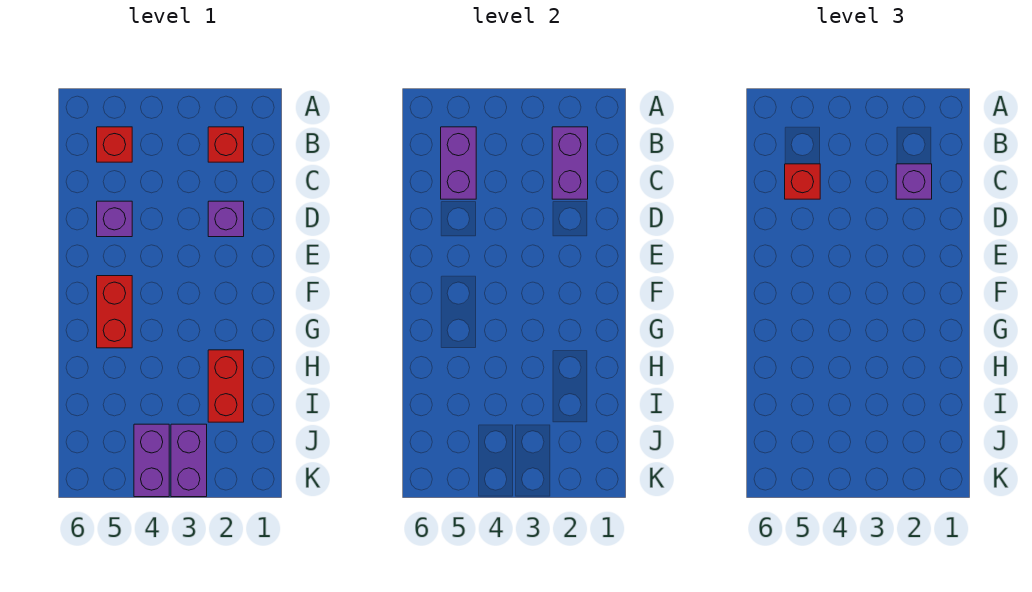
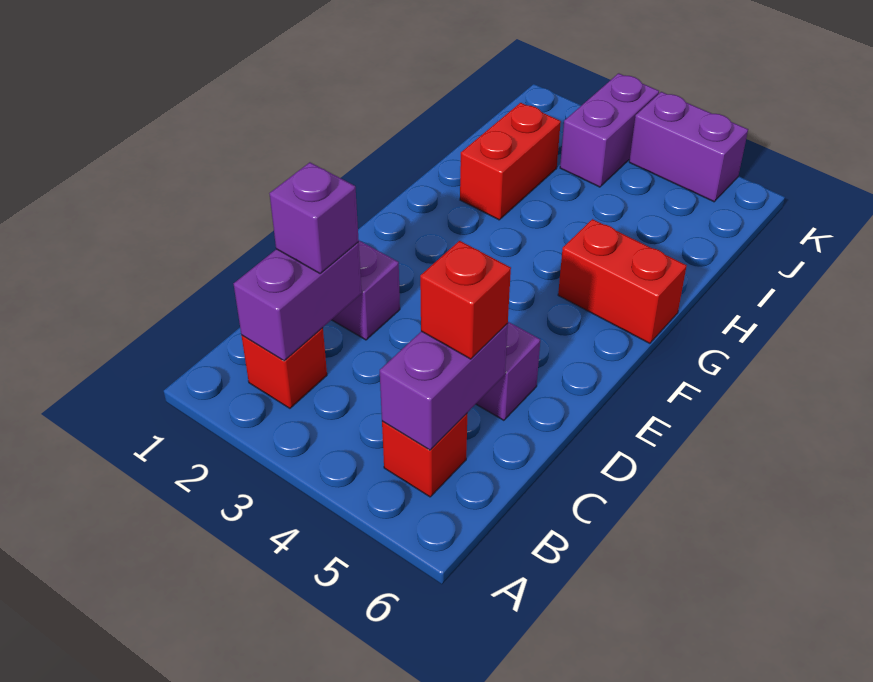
red 1x2 brick [97,276,132,348] -> red 1x2 brick turned to [558,219,687,343]
purple 1x2 brick [134,424,169,497] -> purple 1x2 brick turned to [629,92,748,202]

